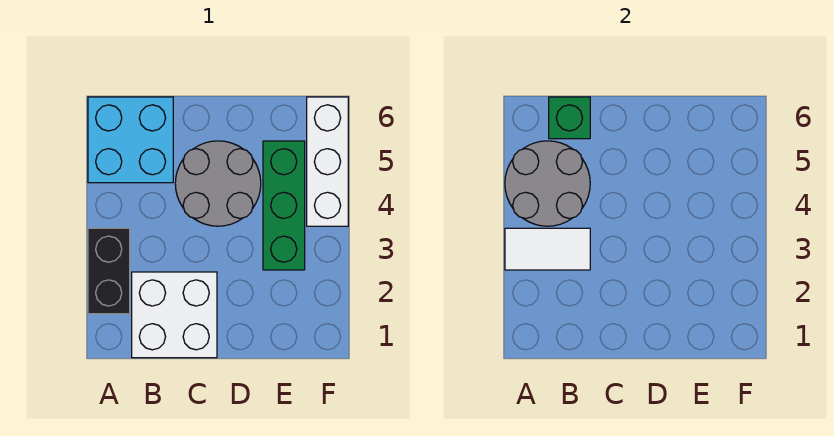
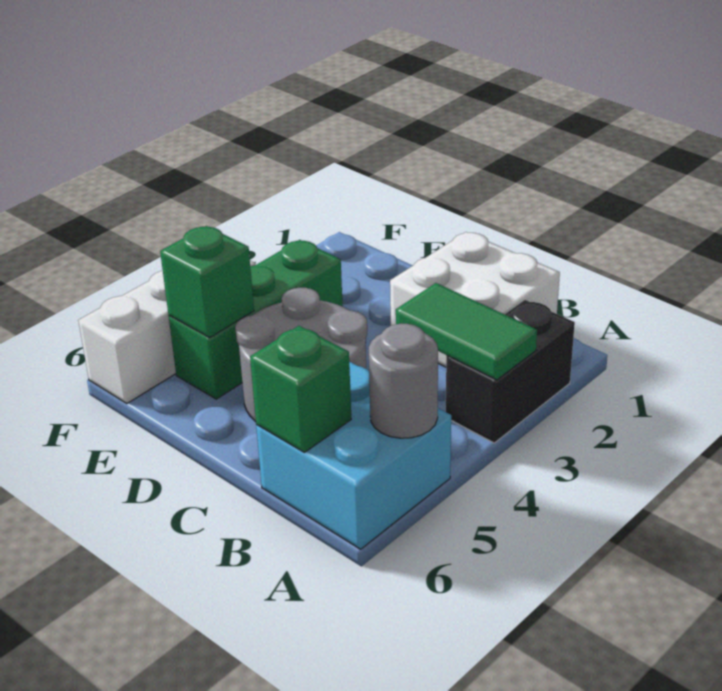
white 1x2 tile [505,228,590,270] -> green 1x2 tile [396,283,537,380]
grey 2x2 round brick [505,141,590,226] -> grey 1x1 round brick [368,324,438,438]
none -> green 1x1 brick [160,226,254,338]

